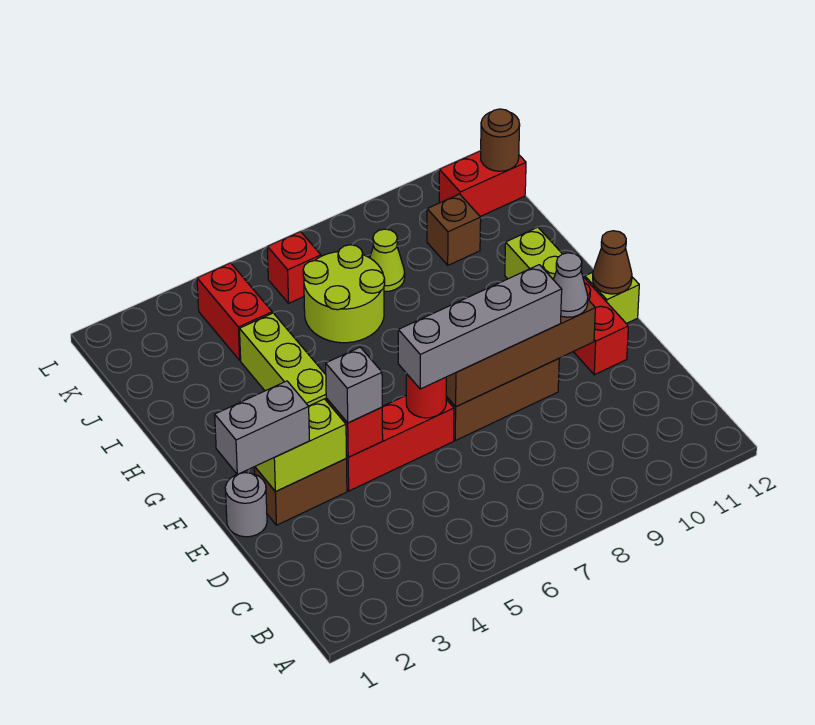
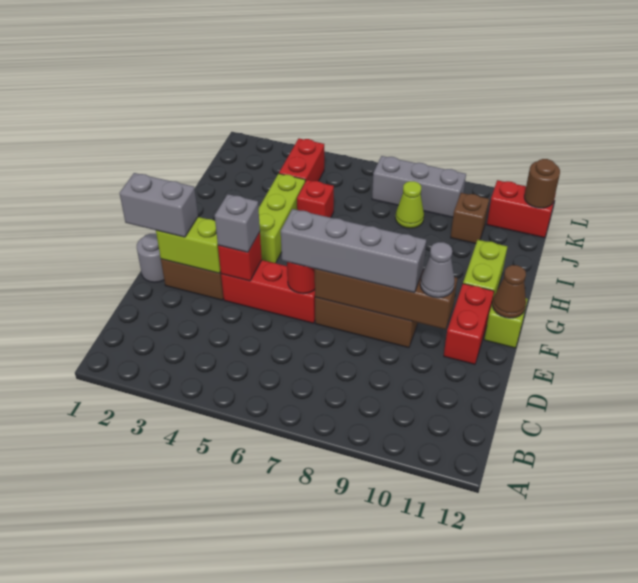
lime 2x2 round brick [303,245,385,343] -> none
red 1x1 brick [267,232,321,303] -> red 1x1 brick moved to [297,180,334,218]
none -> grey 1x3 brick [372,156,466,217]

